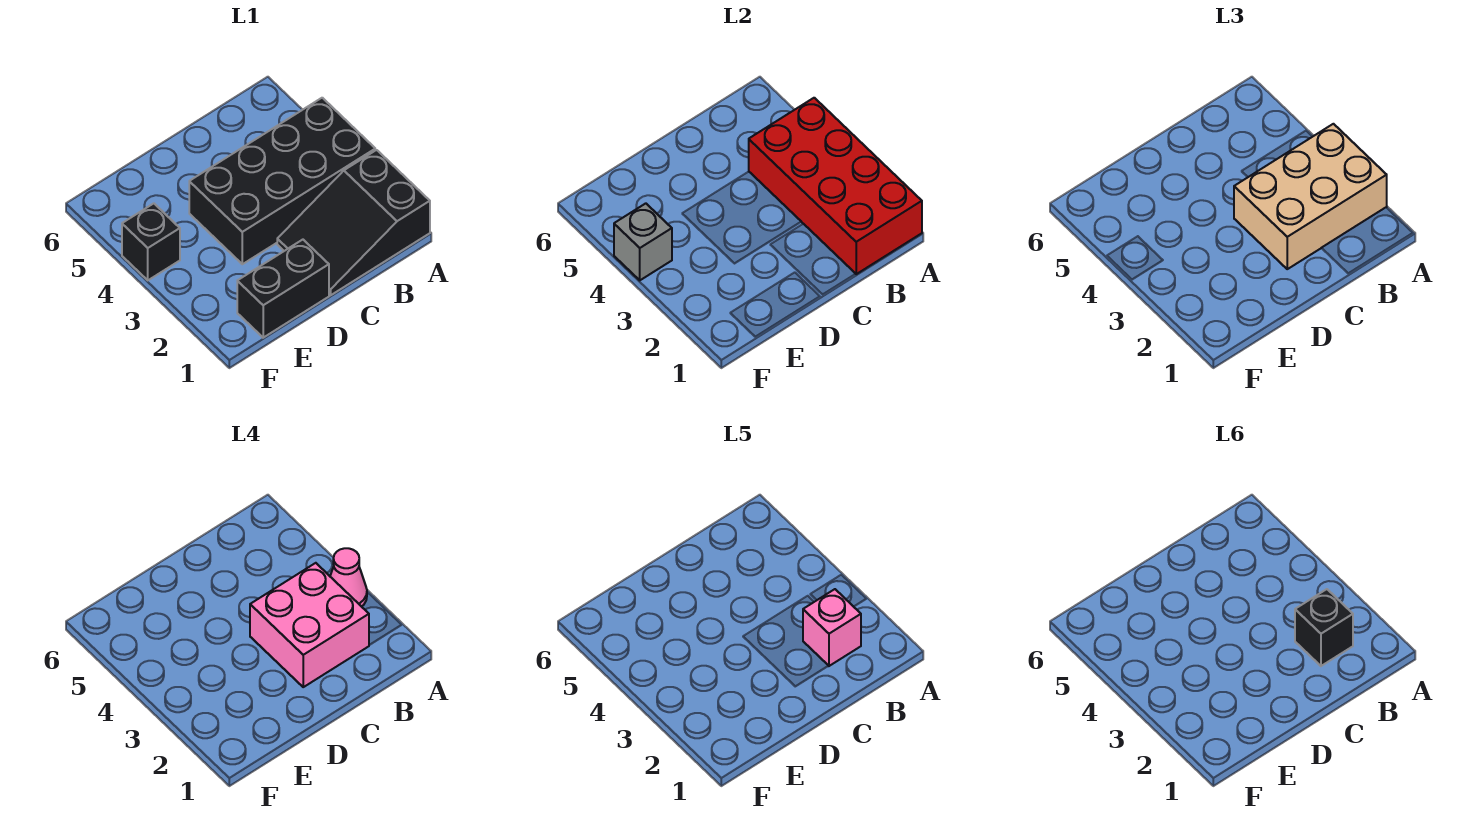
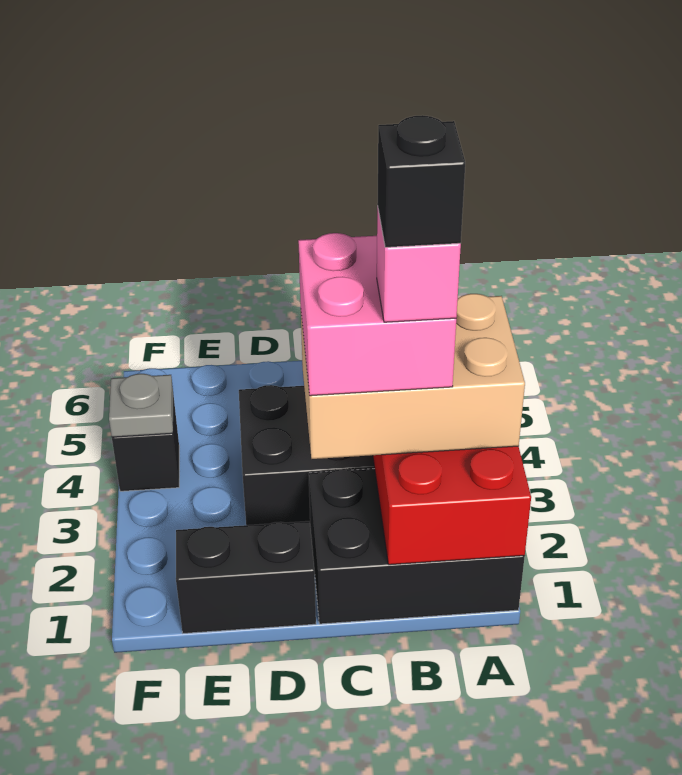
black 2x3 slope [277,150,430,295] -> black 2x3 brick [309,469,525,624]
pink 1x1 cone [330,548,367,607] -> none
grey 1x1 brick [614,203,672,280] -> grey 1x1 plate [109,374,173,437]

